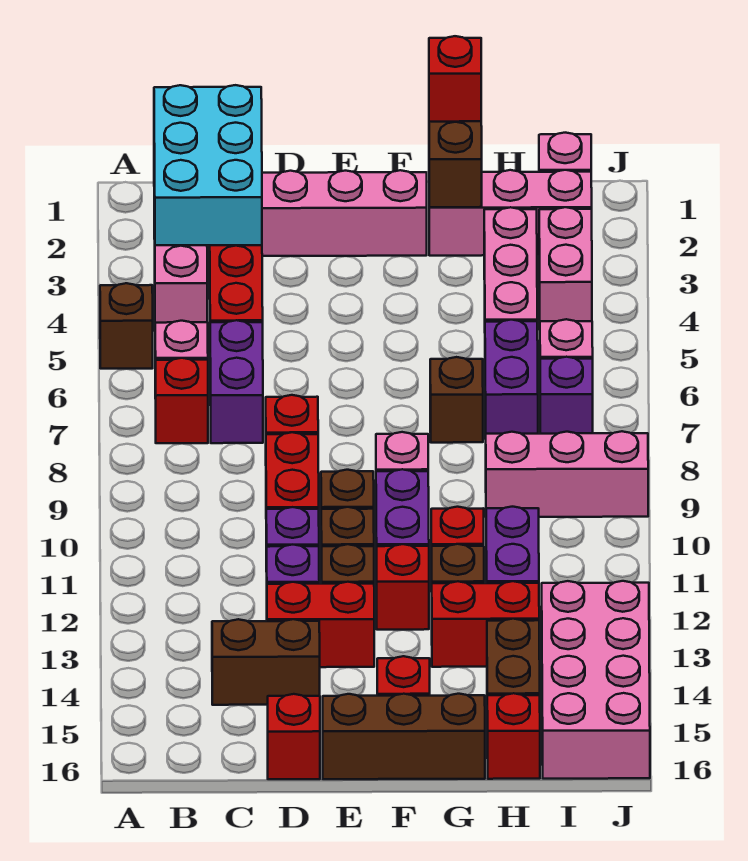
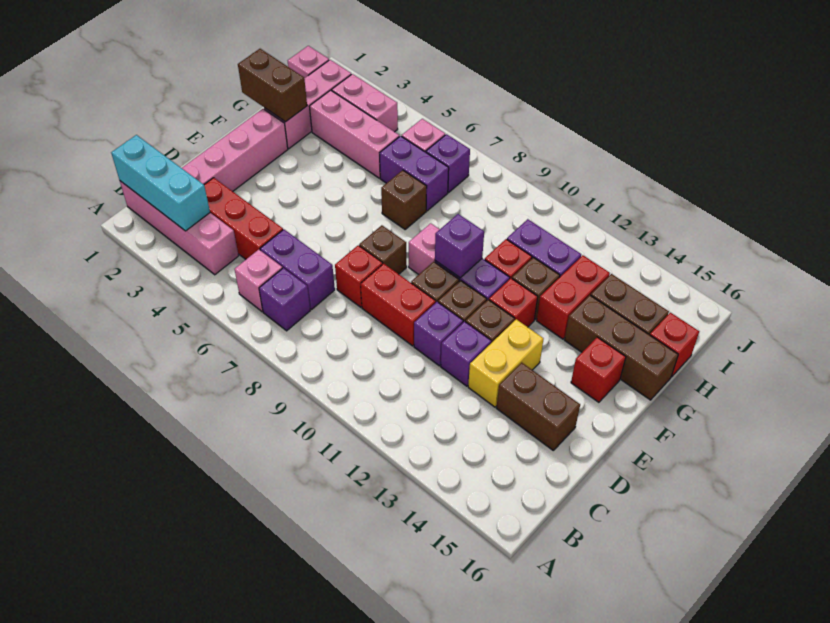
brown 1x1 brick [100,283,153,369] -> brown 1x1 brick moved to [359,225,407,274]
cyan 2x3 brick [154,85,262,246] -> cyan 1x3 brick [111,135,210,231]
red 1x1 brick [156,358,208,443] -> purple 1x1 brick [259,268,310,331]
brown 1x2 brick [212,619,320,705] -> brown 1x2 brick turned to [497,363,580,450]
red 1x2 brick [267,582,374,667] -> yellow 1x2 brick [468,319,544,407]
red 1x1 brick [268,694,320,779] -> none
brown 1x3 brick [323,694,485,779] -> brown 1x3 brick turned to [565,295,678,400]
none -> purple 1x1 brick [435,214,484,278]
red 1x1 brick [429,36,481,122] -> none
pink 1x3 brick [486,431,648,517] -> none
pink 2x4 brick [542,581,650,779] -> none

